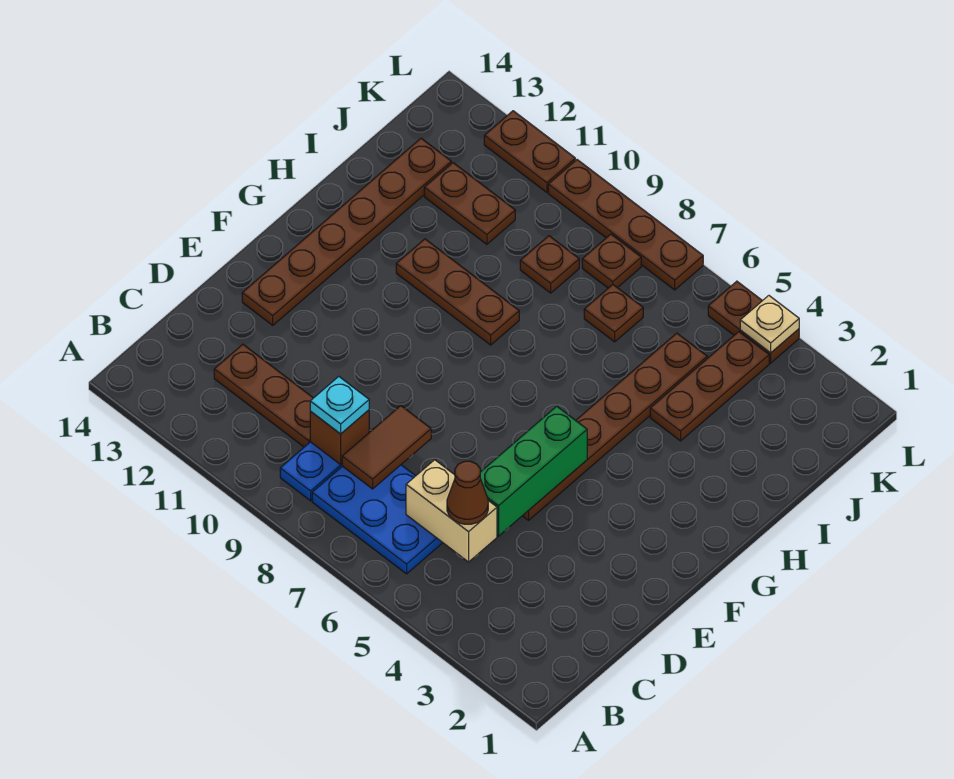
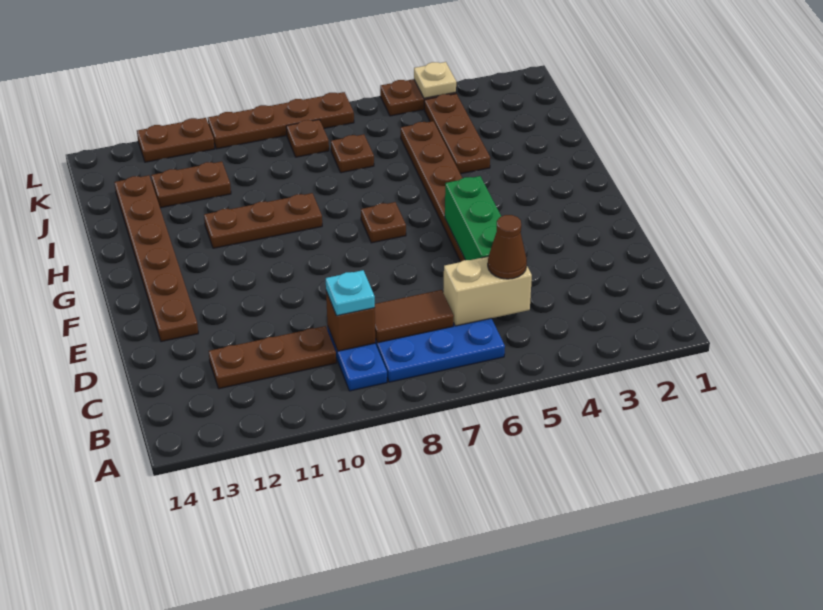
brown 1x2 tile [342,406,431,489] -> brown 1x2 tile turned to [375,290,454,343]
brown 1x1 plate [520,236,579,293] -> brown 1x1 plate moved to [361,202,406,243]

